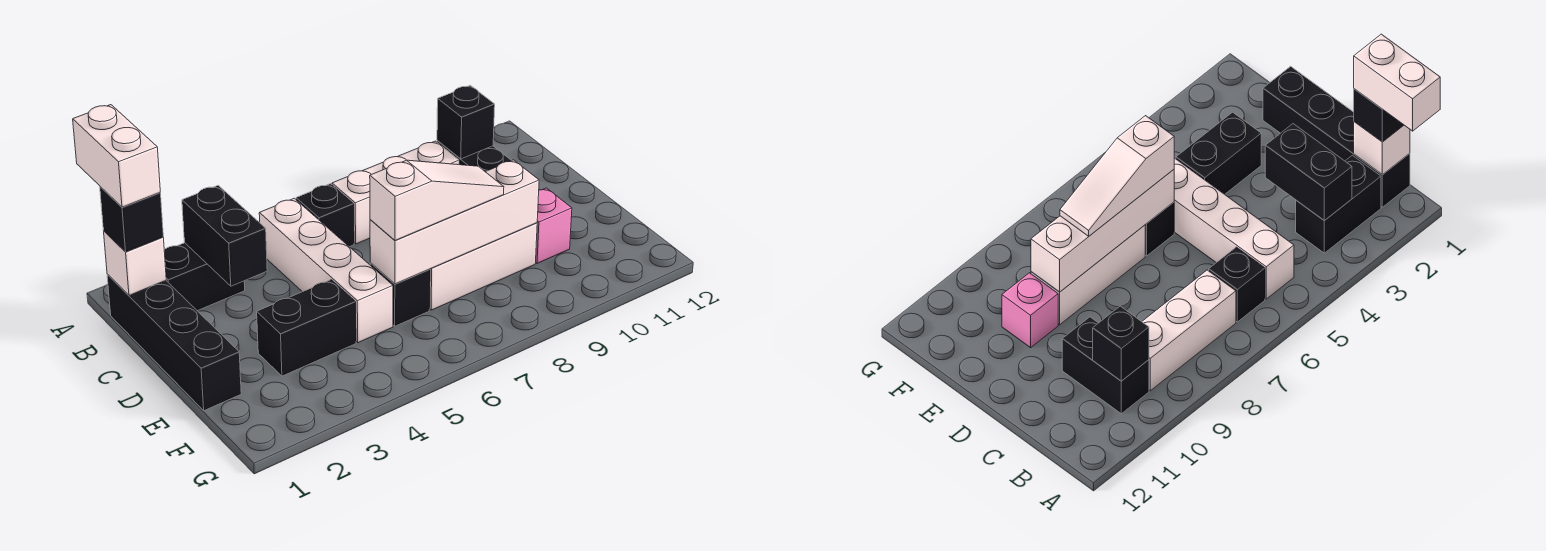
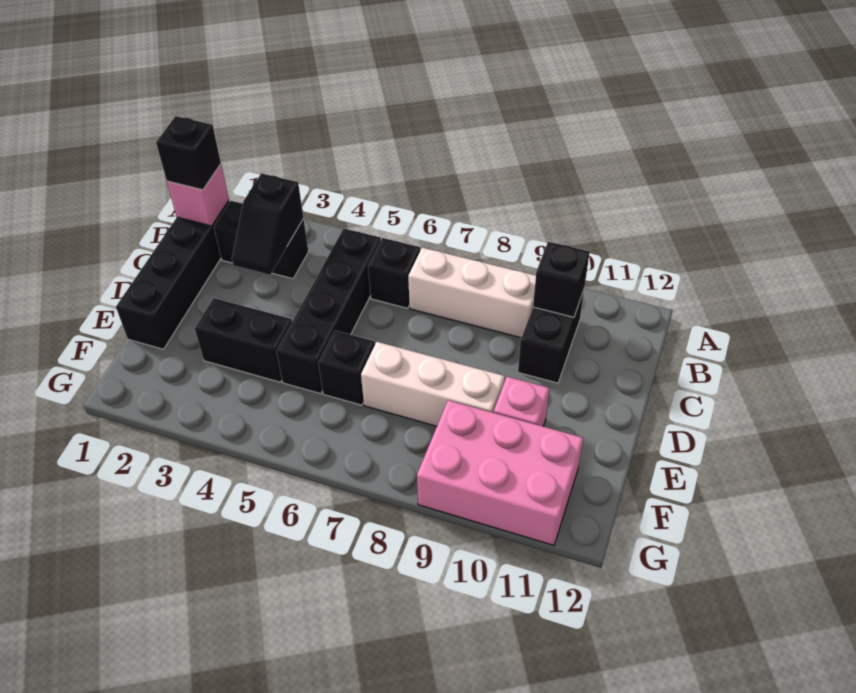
white 1x2 brick [73,105,160,207] -> none
white 1x1 brick [104,231,166,295] -> pink 1x1 brick [167,164,229,226]
black 1x2 brick [182,185,267,286] -> black 1x2 slope [232,173,303,275]
white 1x4 brick [259,198,393,343] -> black 1x4 brick [276,228,381,394]
white 1x4 brick [370,160,539,284] -> none
white 1x3 slope [370,160,504,240] -> none
none -> pink 2x3 brick [417,400,583,545]

